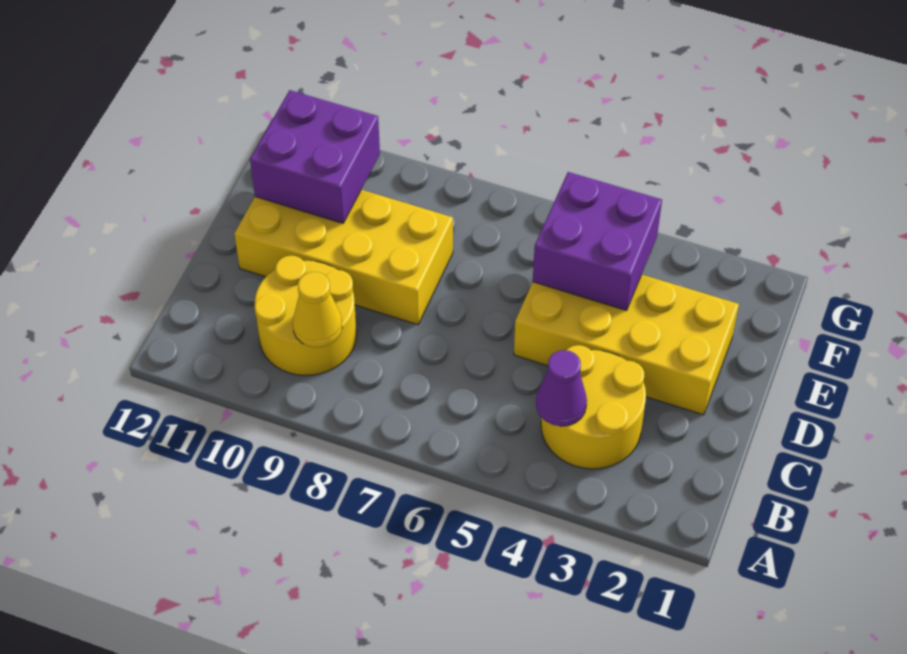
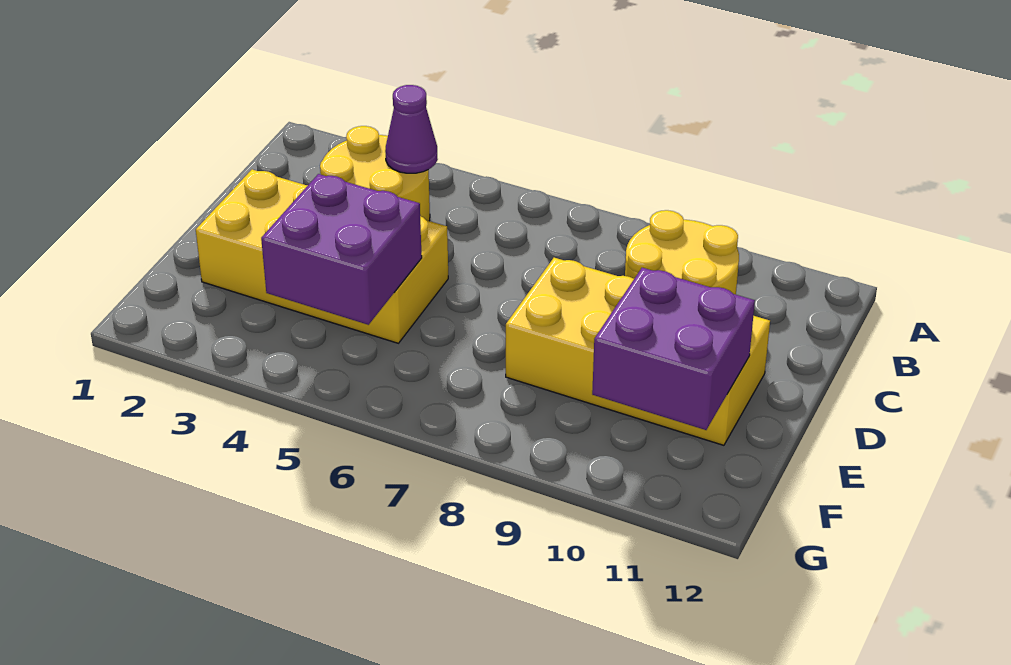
yellow 1x1 cone [293,272,342,347] -> none

